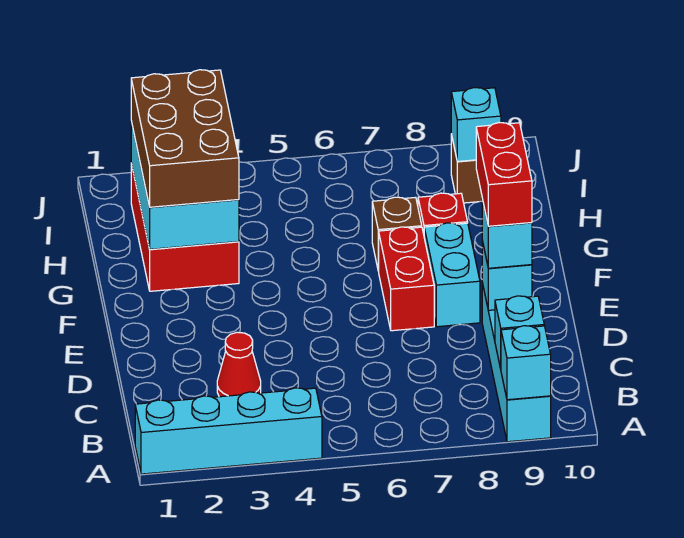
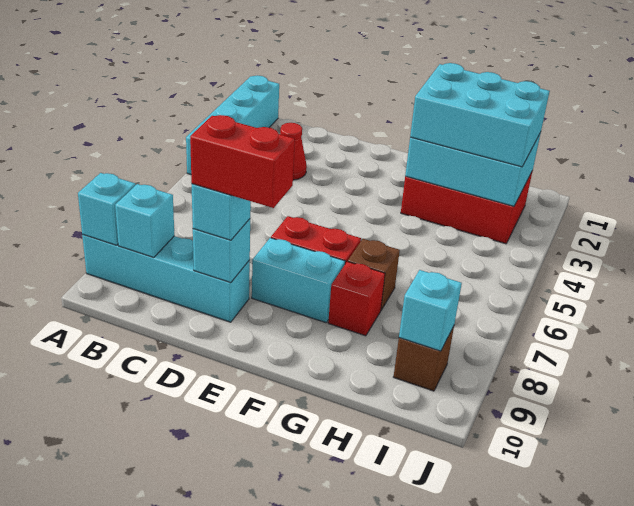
brown 2x3 brick [131,70,239,207] -> cyan 2x3 brick [410,63,550,167]

